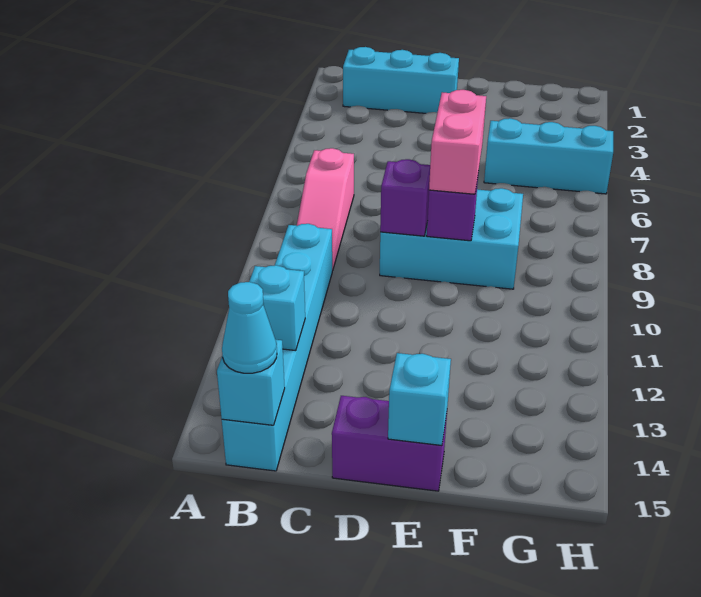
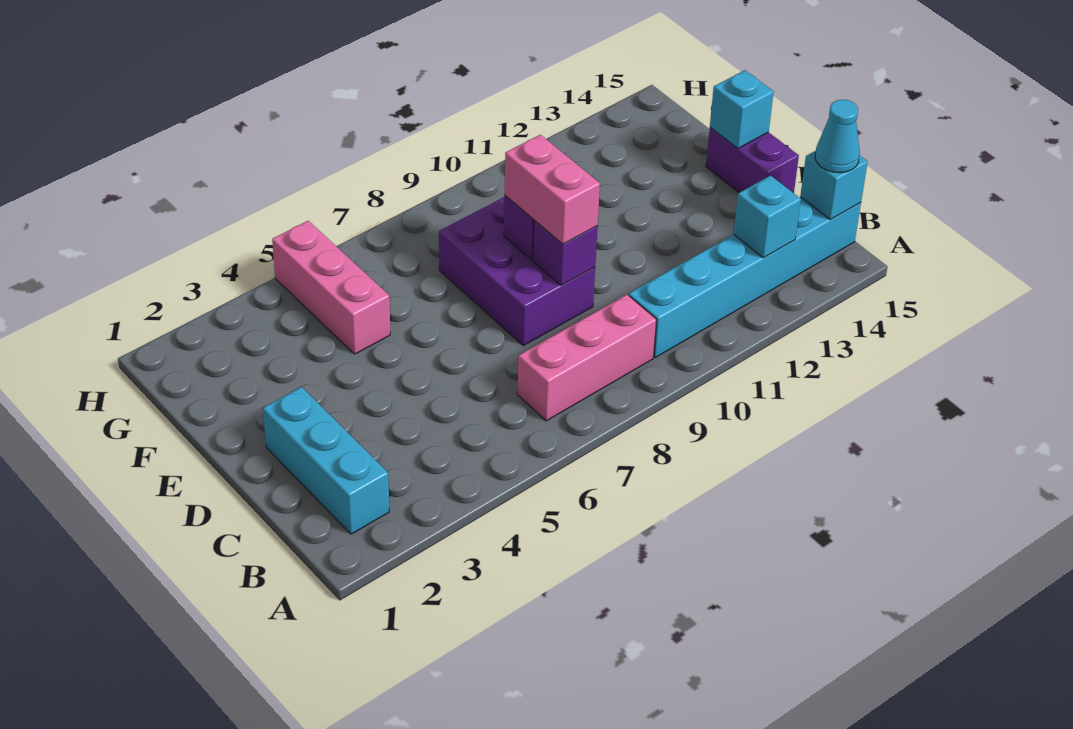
pink 1x3 slope [297,148,354,270] -> pink 1x3 brick [517,295,656,421]
cyan 2x3 brick [380,188,523,289] -> purple 2x3 brick [439,197,595,346]
pink 1x2 brick [429,90,486,194] -> pink 1x2 brick turned to [505,135,600,244]
cyan 1x3 brick [484,118,613,194] -> pink 1x3 brick [272,221,390,354]

